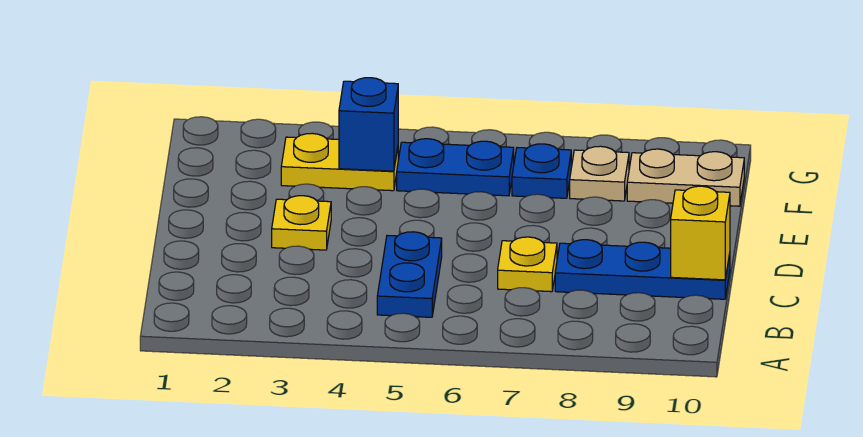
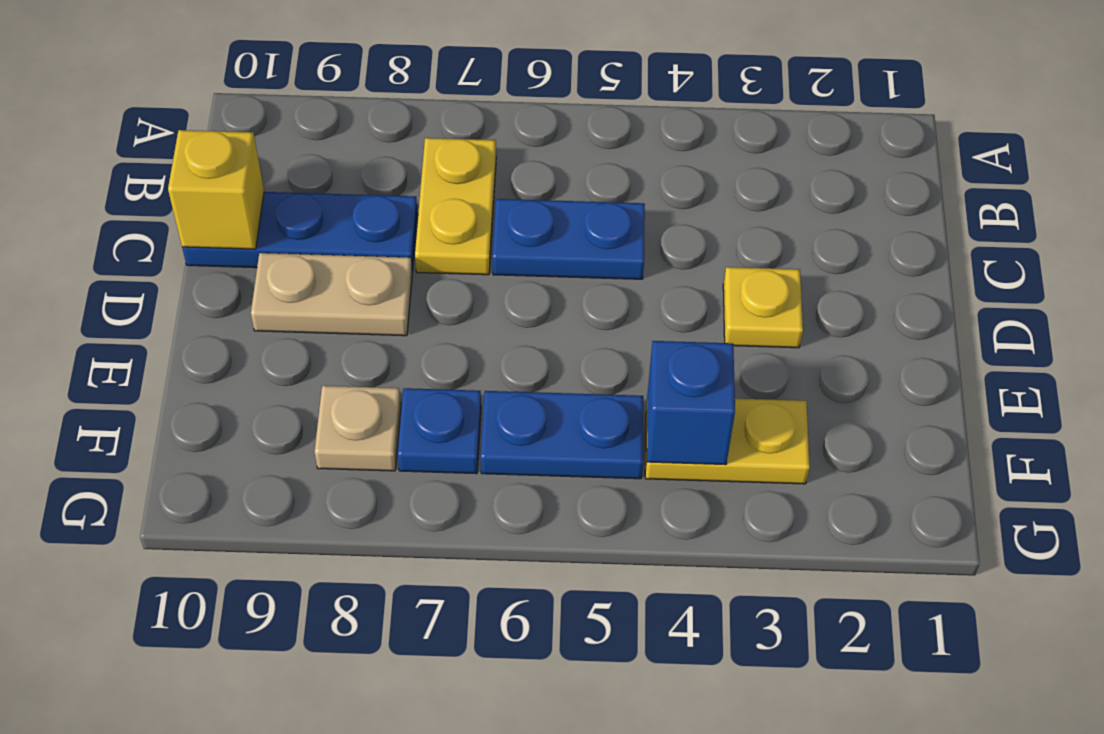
blue 1x2 plate [377,232,442,317] -> blue 1x2 plate turned to [493,199,645,279]
yellow 1x1 plate [498,237,557,292] -> yellow 1x2 plate [415,138,496,275]
tan 1x2 plate [627,149,744,206] -> tan 1x2 plate moved to [251,253,412,336]

